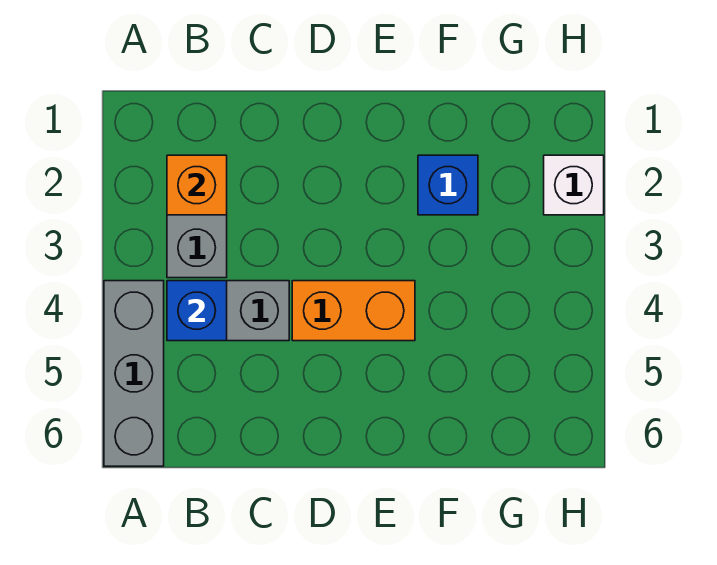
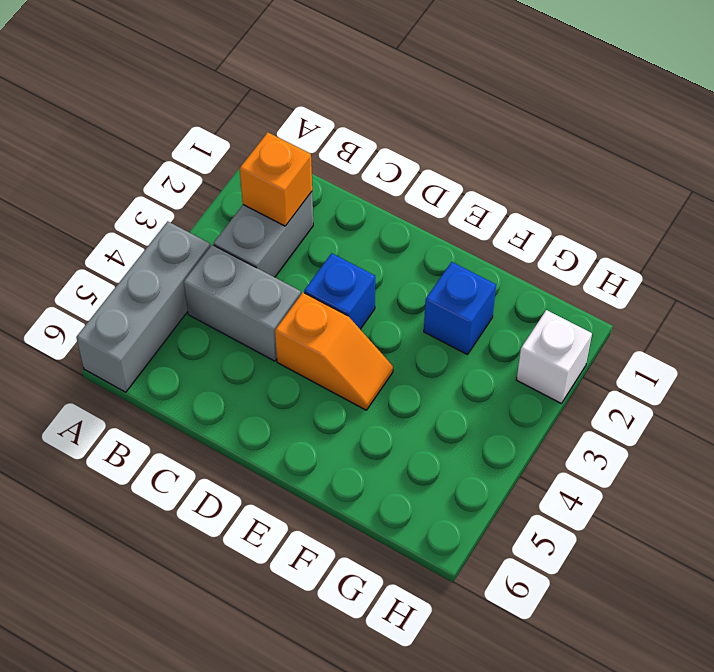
blue 1x1 brick [167,281,227,341] -> blue 1x1 brick moved to [304,253,375,329]
orange 1x2 brick [292,281,415,341] -> orange 1x2 slope [275,293,393,410]

